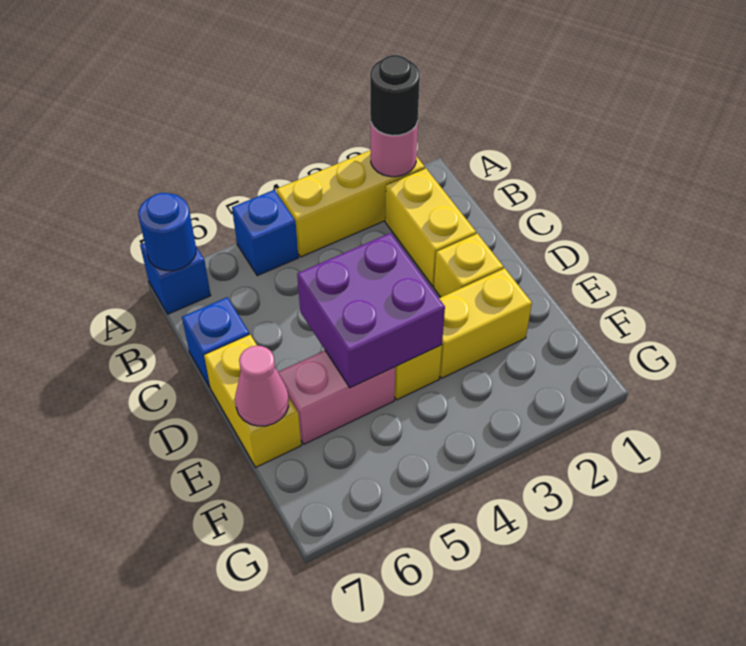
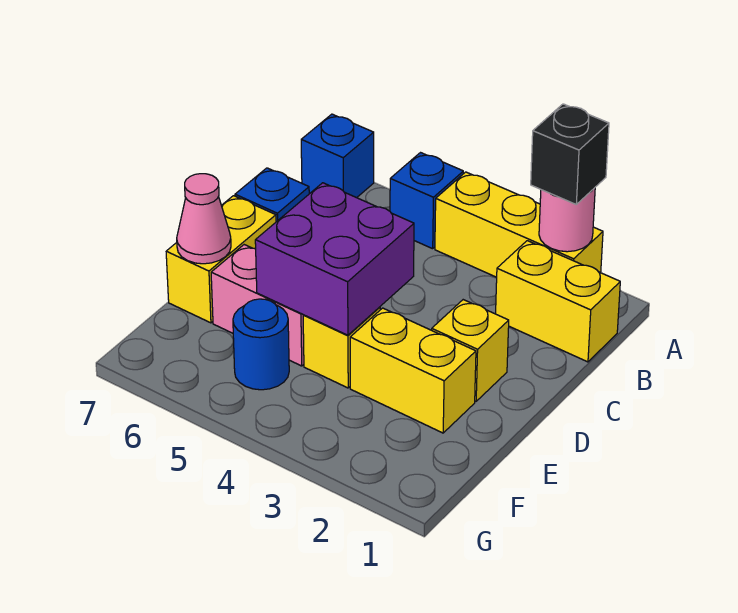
black 1x1 round brick [370,55,420,136] -> black 1x1 brick [531,104,609,204]
blue 1x1 round brick [138,193,196,271] -> blue 1x1 round brick moved to [233,299,289,390]
yellow 1x2 brick [385,168,476,286] -> yellow 1x2 brick turned to [496,241,620,362]

